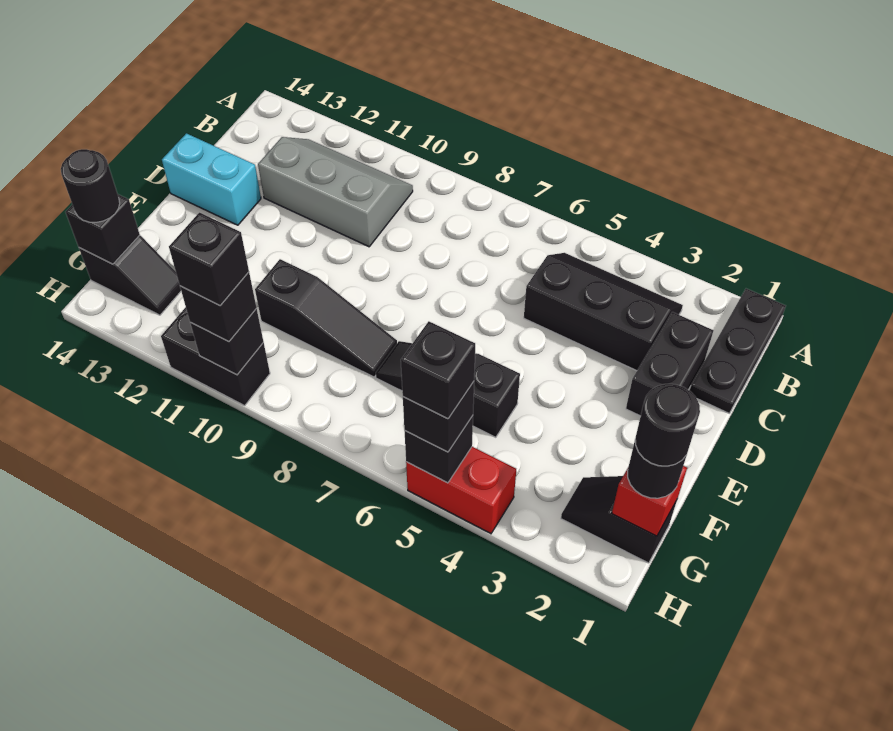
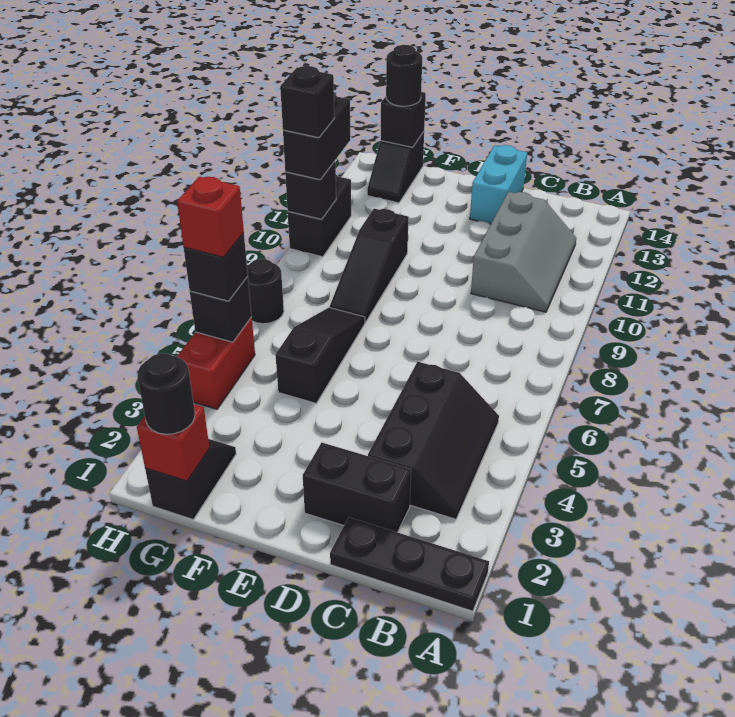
black 1x1 round brick [635,384,700,466] -> black 1x1 round brick moved to [247,259,284,324]
black 1x1 brick [401,321,475,419] -> red 1x1 brick [177,177,244,257]
black 1x1 brick [180,272,257,342] -> black 1x2 brick [283,93,350,180]

